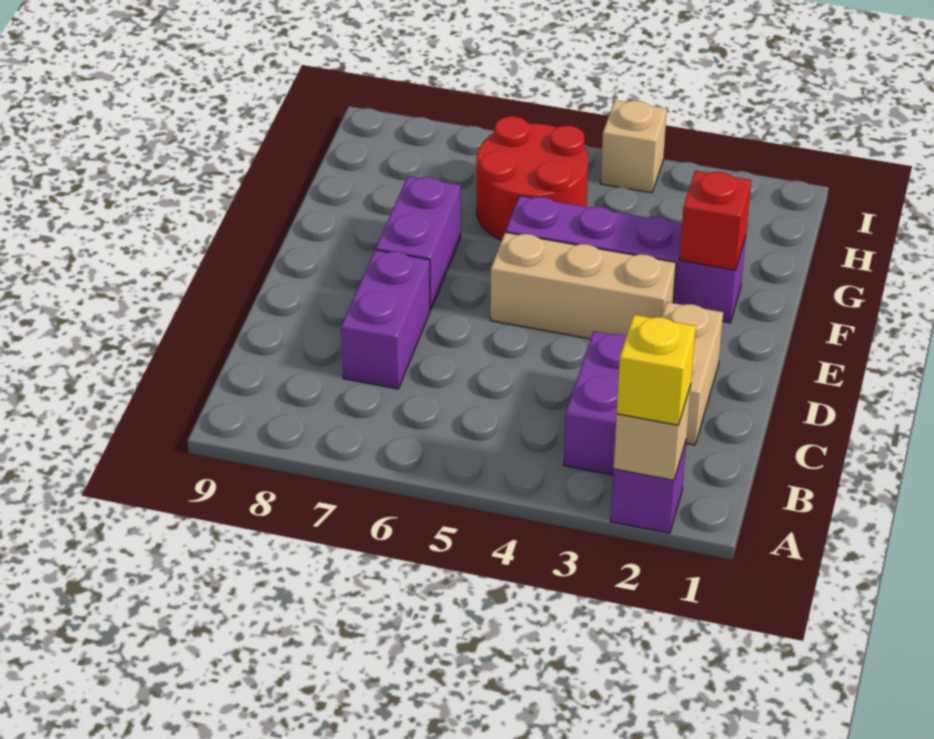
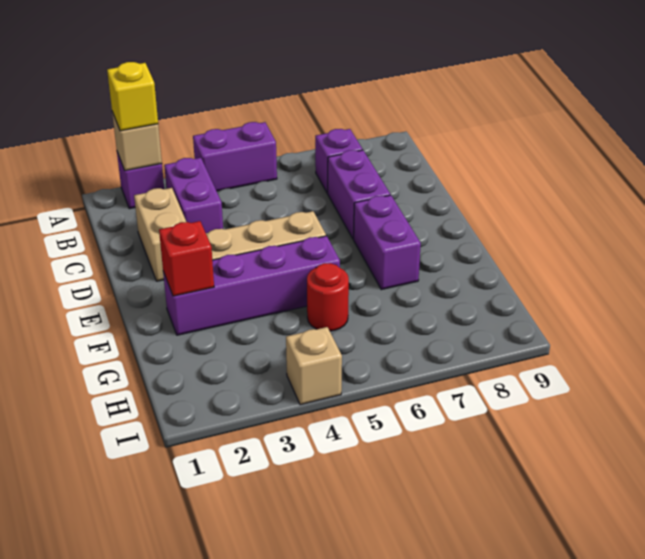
none -> purple 1x2 brick [193,122,277,191]
none -> purple 1x1 brick [315,129,363,193]
red 2x2 round brick [477,116,588,240] -> red 1x1 round brick [307,263,349,331]

